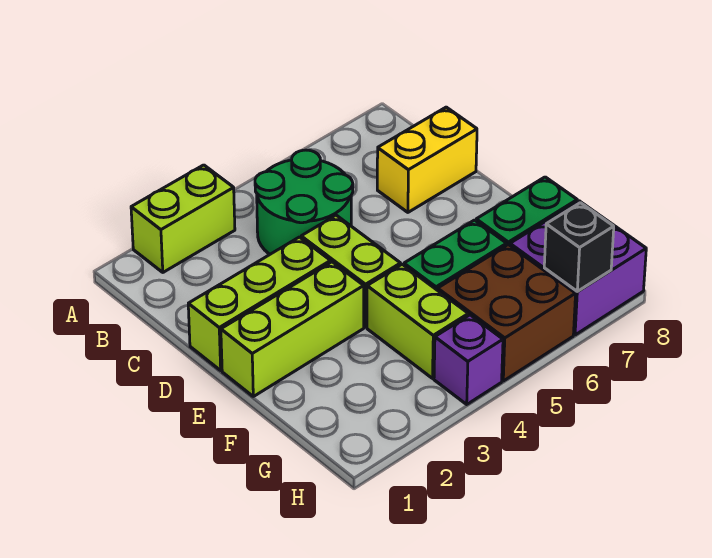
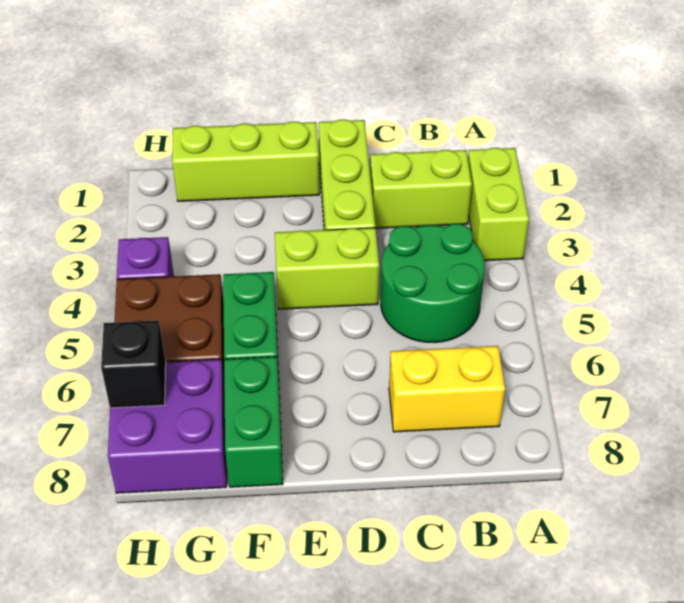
yellow 1x2 brick [377,107,477,212] -> yellow 1x2 brick turned to [389,346,505,432]
lime 1x3 brick [221,262,364,396] -> lime 1x3 brick turned to [172,122,319,201]
lime 1x2 brick [367,264,468,378] -> lime 1x2 brick moved to [370,150,472,228]

